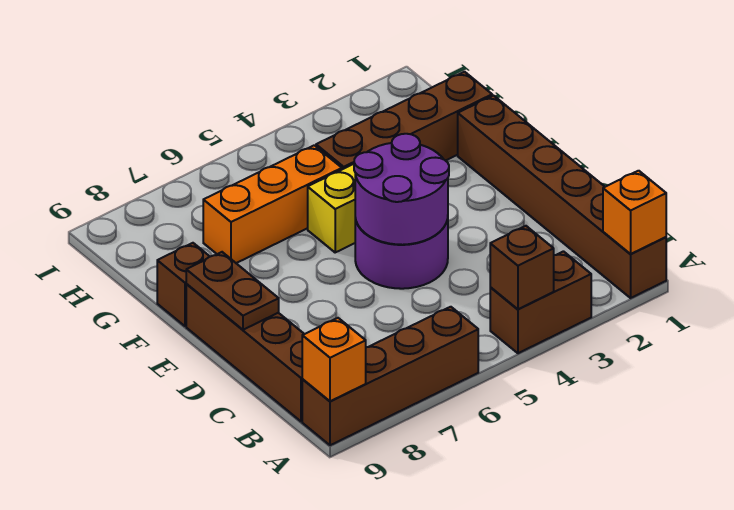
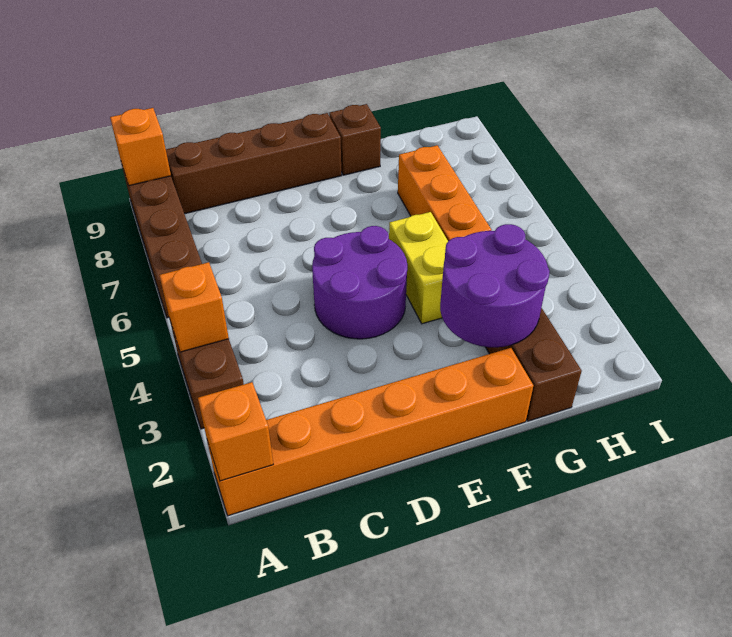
brown 1x6 brick [458,96,666,298] -> orange 1x6 brick [207,348,533,516]
brown 1x1 brick [490,226,554,309] -> orange 1x1 brick [159,262,229,352]
purple 2x2 round brick [354,134,449,245] -> purple 2x2 round brick moved to [440,224,550,347]
brown 1x2 plate [186,252,279,330] -> none

